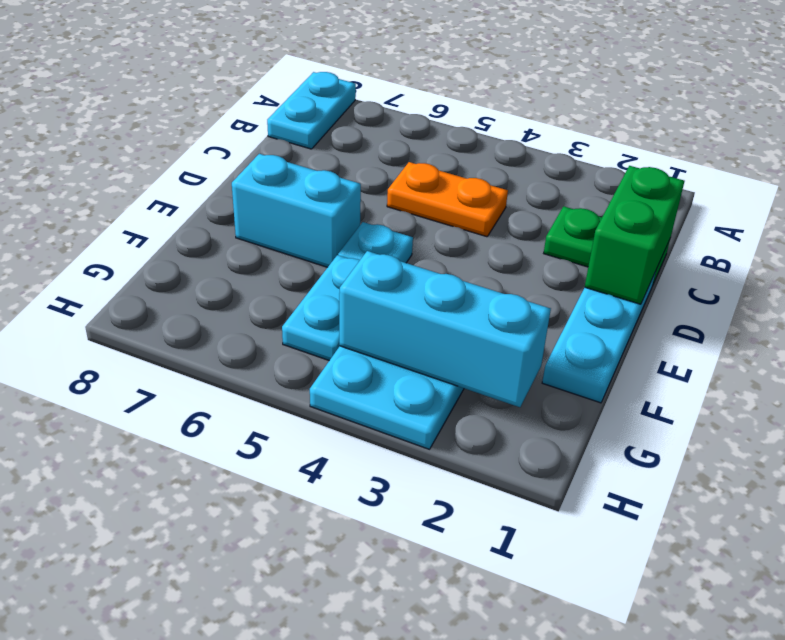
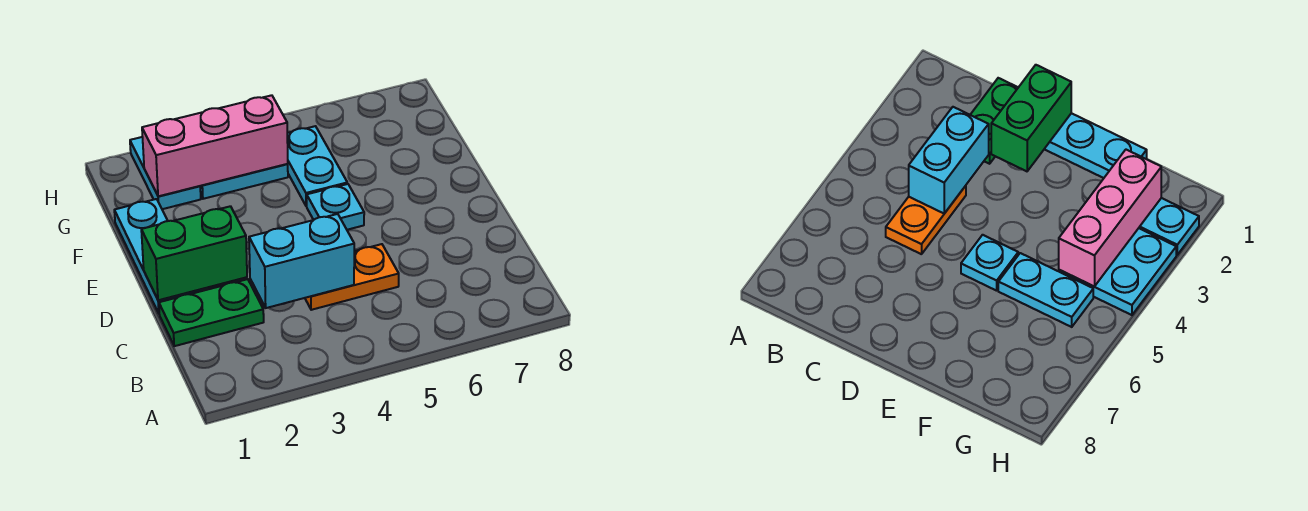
cyan 1x2 plate [267,72,356,149] -> cyan 1x2 plate moved to [130,137,201,209]
green 1x2 brick [585,166,684,304] -> green 1x2 brick turned to [141,206,247,300]
cyan 1x2 brick [232,154,361,267] -> cyan 1x2 brick moved to [249,214,354,308]
cyan 1x3 brick [339,251,551,407] -> pink 1x3 brick [142,95,288,196]

